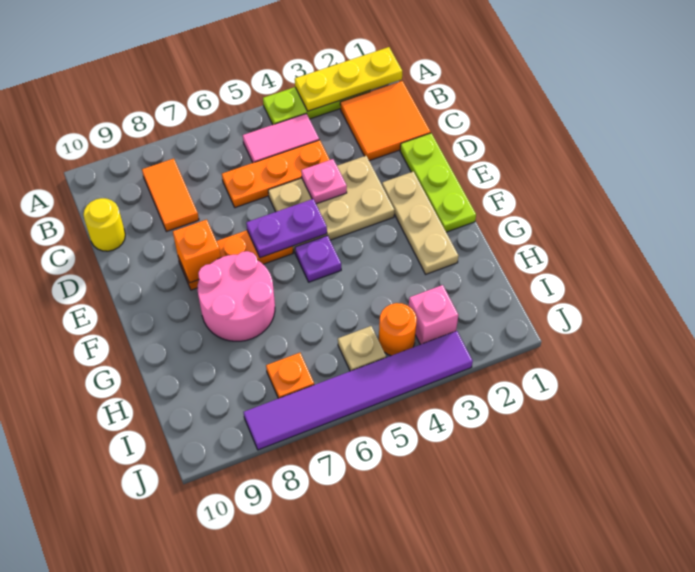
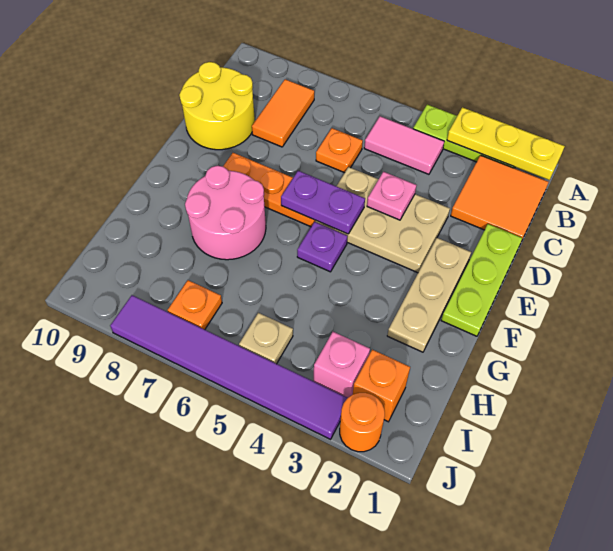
orange 1x3 plate [222,140,330,208] -> orange 1x1 plate [316,128,363,173]
yellow 1x1 round brick [83,198,125,251] -> yellow 2x2 round brick [179,62,255,150]
orange 1x1 brick [173,220,221,283] -> orange 1x1 brick moved to [353,350,410,422]
orange 1x1 round brick [379,303,417,356] -> orange 1x1 round brick moved to [340,393,385,452]

